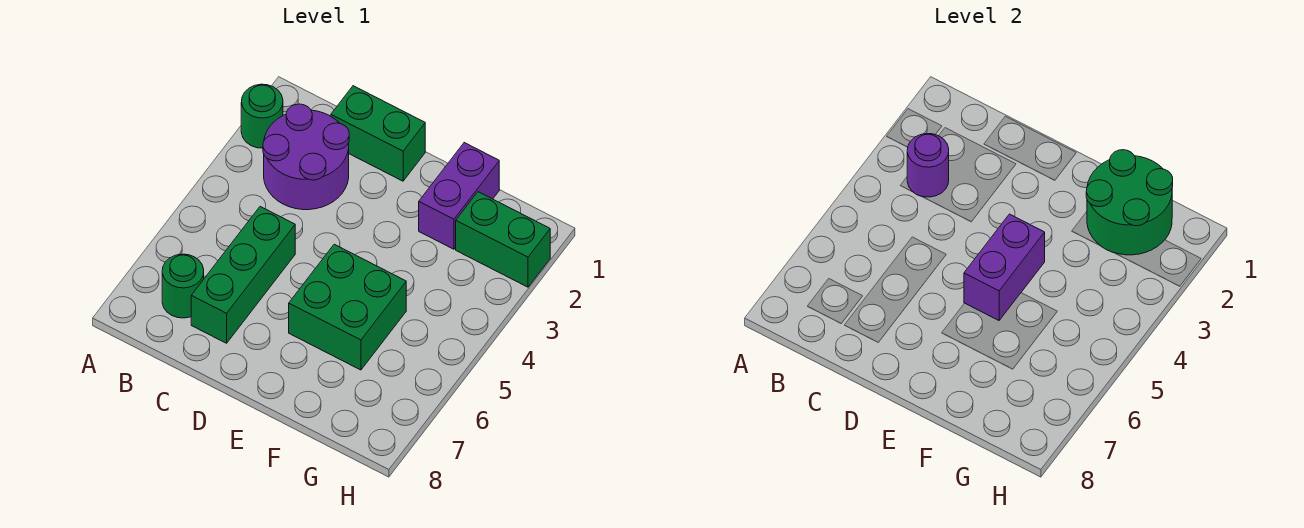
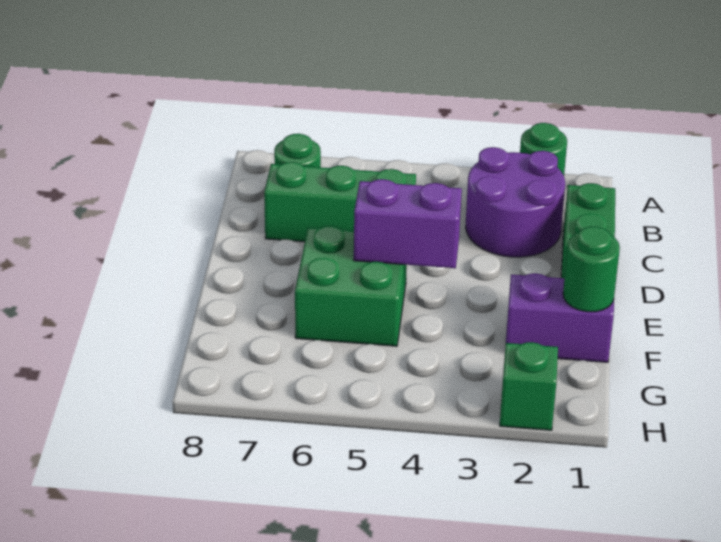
purple 1x1 round brick [907,133,949,197] -> none
green 2x2 round brick [1086,150,1173,255] -> green 1x1 round brick [563,227,620,312]
green 1x2 brick [456,192,550,287] -> green 1x1 brick [500,342,558,430]

